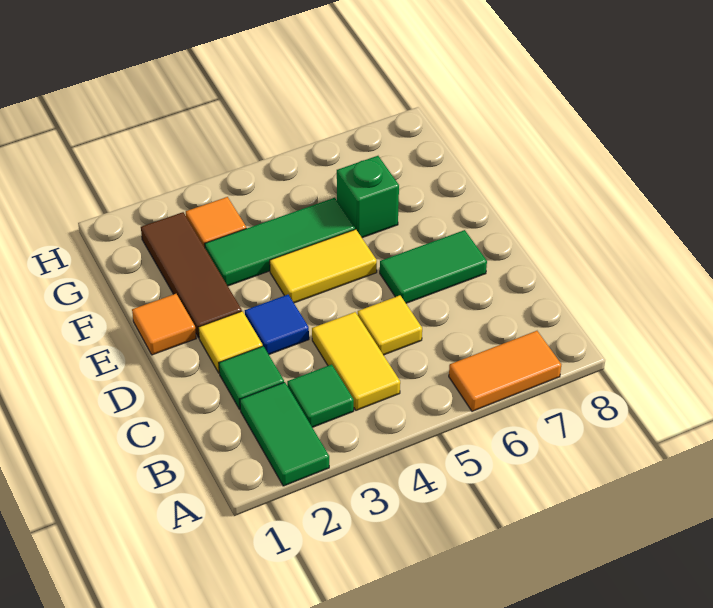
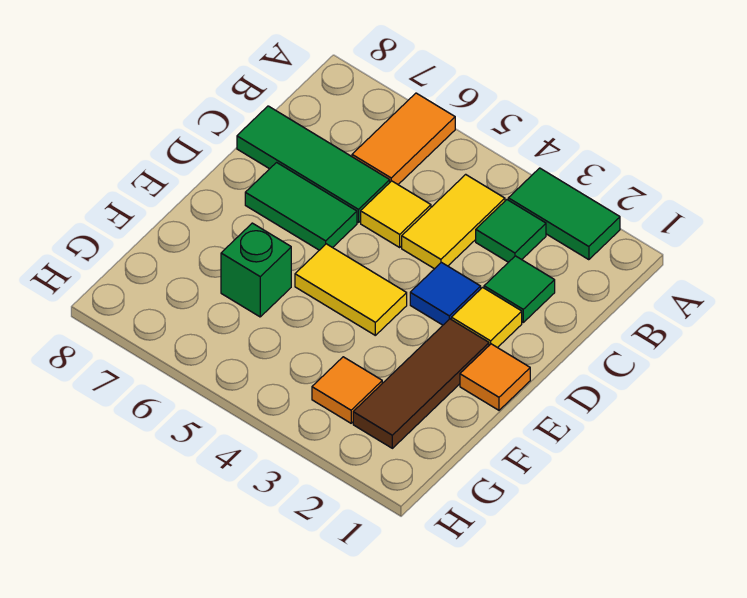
green 1x2 tile [240,382,329,486] -> green 1x2 tile turned to [508,168,620,260]
orange 1x2 tile [449,331,561,411] -> orange 1x2 tile turned to [352,93,455,184]
green 1x3 tile [205,198,355,286] -> green 1x3 tile moved to [237,106,390,223]

